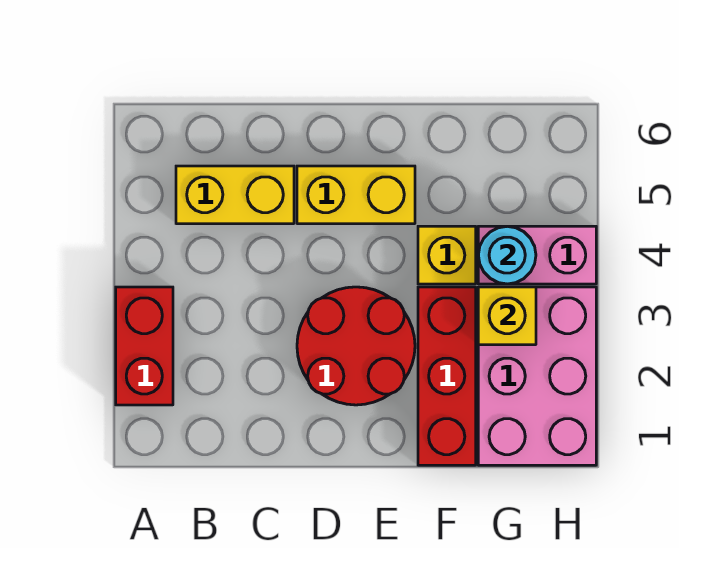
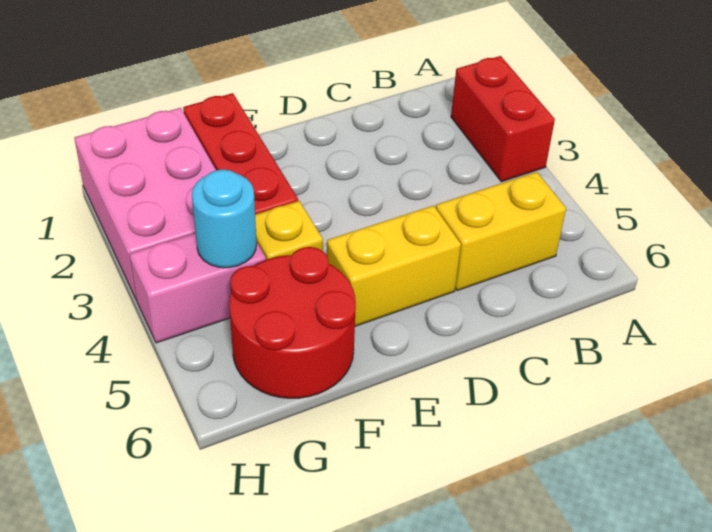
red 2x2 round brick [297,287,415,405] -> red 2x2 round brick moved to [229,247,356,398]
yellow 1x1 brick [478,287,536,345] -> none

